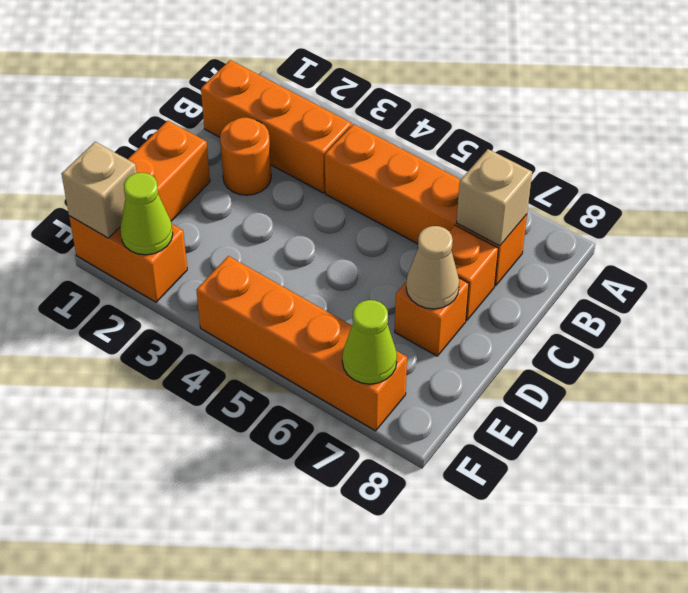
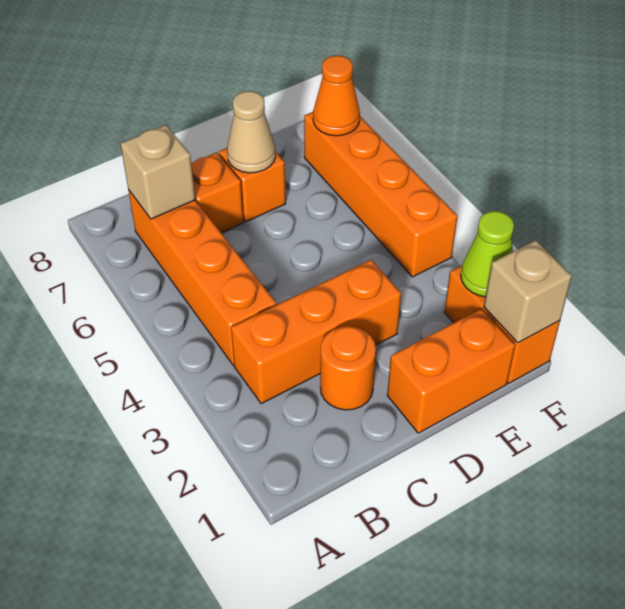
orange 1x3 brick [201,60,351,193] -> orange 1x3 brick turned to [231,260,401,404]
lime 1x1 cone [342,300,397,384] -> orange 1x1 cone [313,56,360,136]

